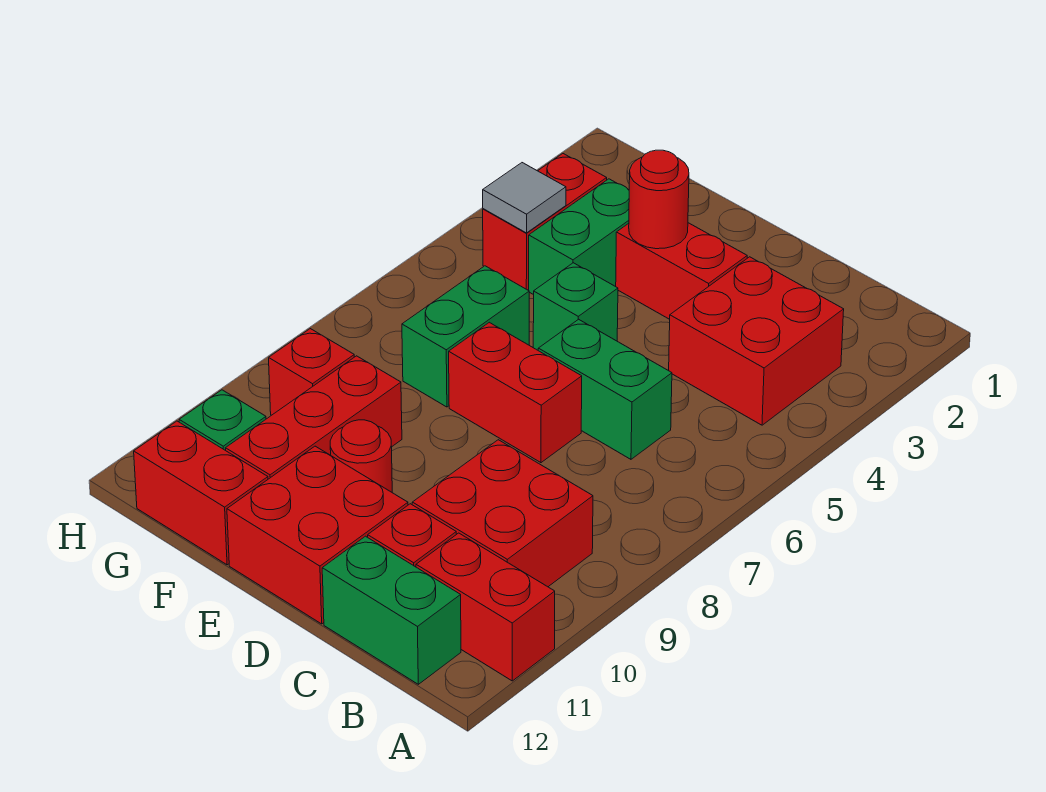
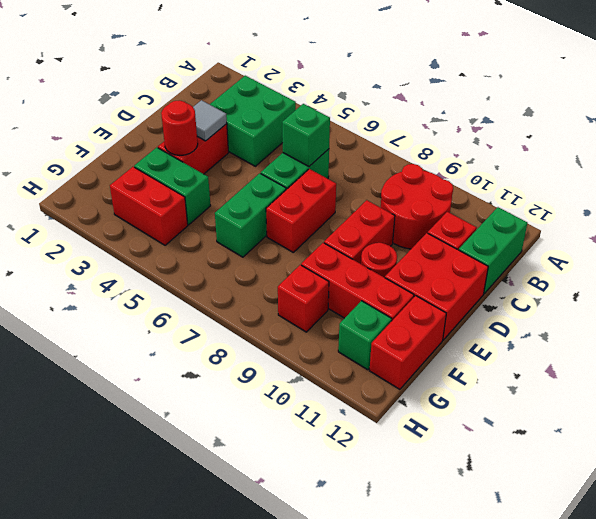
red 1x2 brick [416,533,555,681] -> red 1x2 brick moved to [324,200,395,264]
red 2x2 brick [669,257,844,425] -> green 2x2 brick [210,76,296,166]
red 2x2 brick [412,440,593,587] -> red 2x2 round brick [381,164,453,249]
green 1x1 brick [533,263,618,350] -> green 1x1 brick moved to [282,104,330,166]
green 1x2 brick [402,266,529,407] -> green 1x2 brick turned to [215,173,286,257]
grey 1x1 tile [483,163,566,233] -> grey 1x1 tile moved to [193,100,227,141]

